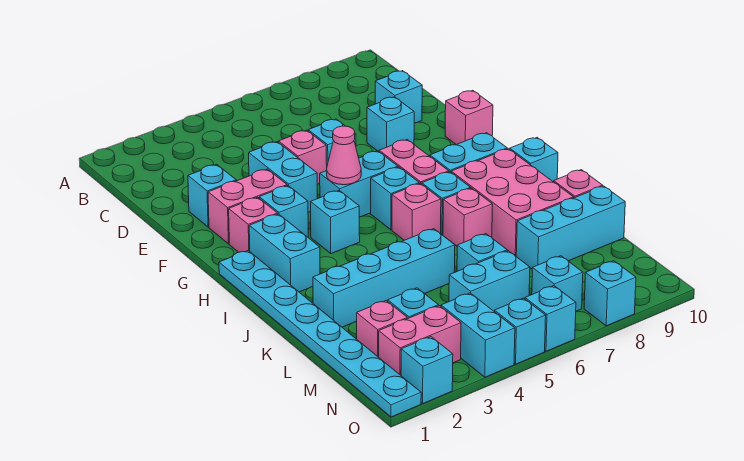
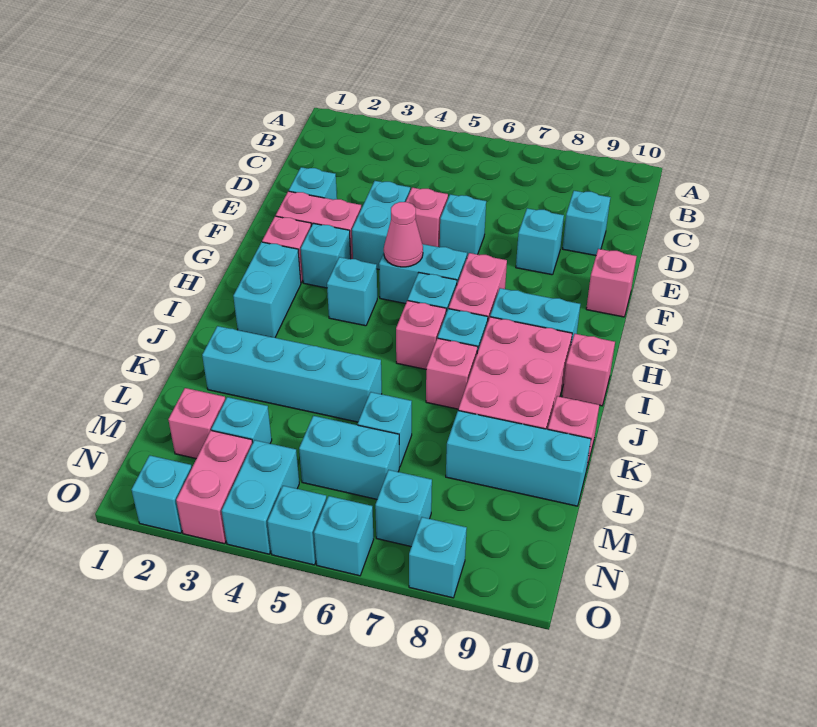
cyan 1x8 plate [219,251,421,417] -> none
cyan 1x1 brick [510,138,558,182] -> pink 1x1 brick [562,334,615,406]
pink 1x2 brick [379,306,461,375] -> pink 1x2 brick turned to [176,431,253,544]

